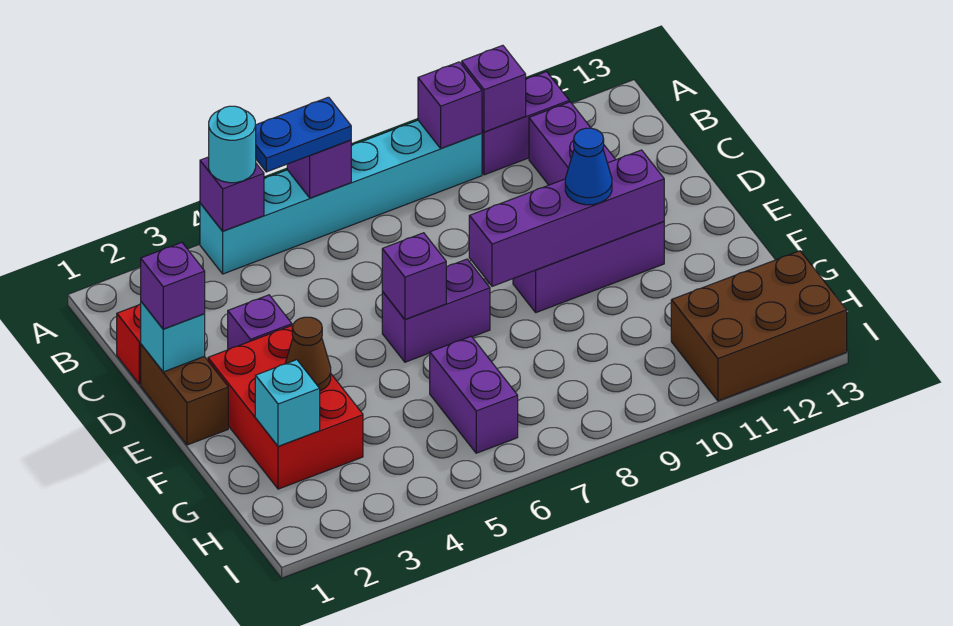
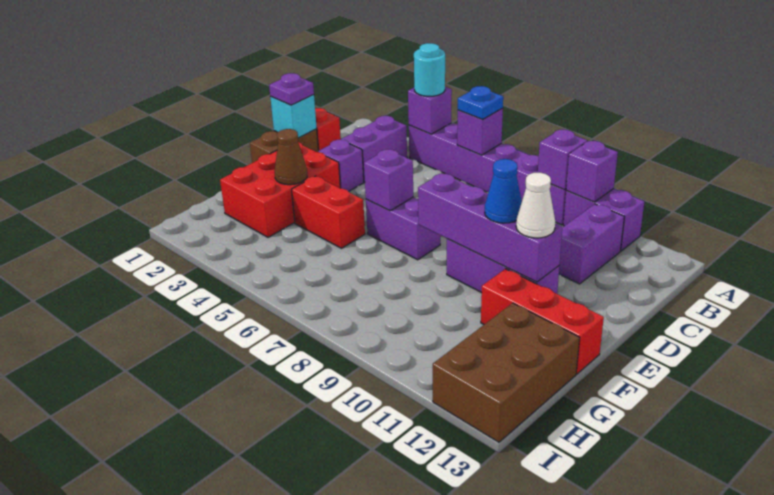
cyan 1x6 brick [200,120,482,274] -> purple 1x6 brick [409,124,566,225]
blue 1x2 plate [255,97,351,172] -> blue 1x1 plate [458,86,503,120]
purple 1x1 brick [141,243,205,329] -> purple 1x1 plate [269,73,314,105]
none -> white 1x1 cone [516,173,555,238]
none -> red 1x2 brick [292,176,365,248]
none -> red 1x3 brick [481,269,604,374]
cyan 1x1 brick [255,360,320,446] -> none
purple 1x2 brick [430,336,518,453] -> purple 1x2 brick moved to [341,116,407,182]
brown 2x3 brick [671,251,847,401] -> brown 2x3 brick turned to [433,303,580,442]

